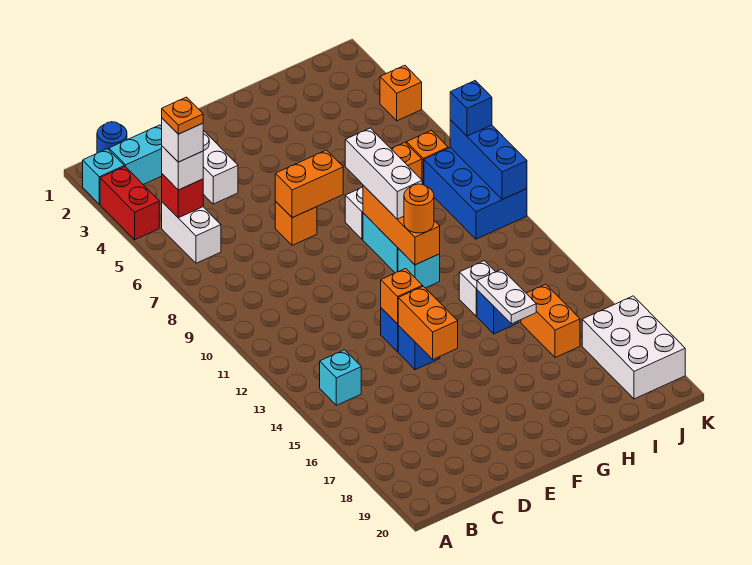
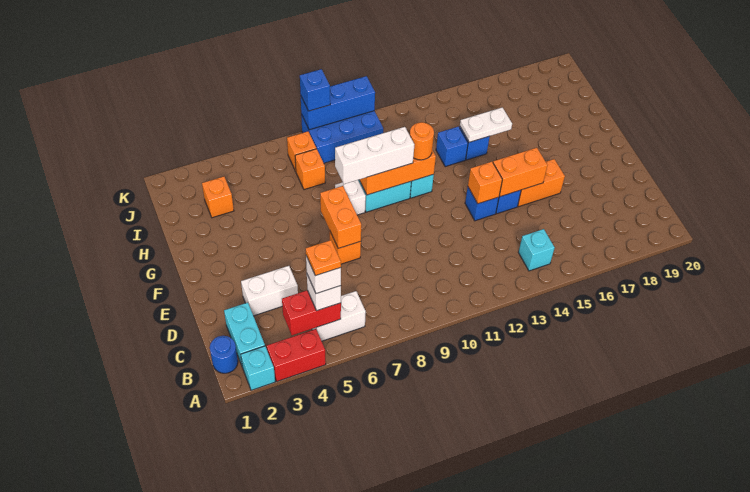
red 1x1 brick [162,174,203,218] -> red 1x2 brick [282,290,341,335]
white 1x1 brick [459,261,495,316] -> blue 1x1 brick [436,127,468,167]
orange 1x2 brick [521,284,580,358] -> orange 1x2 brick moved to [518,159,565,206]
white 2x3 brick [582,296,685,399] -> none
orange 1x1 brick [380,65,422,121] -> orange 1x1 brick moved to [202,177,234,218]

